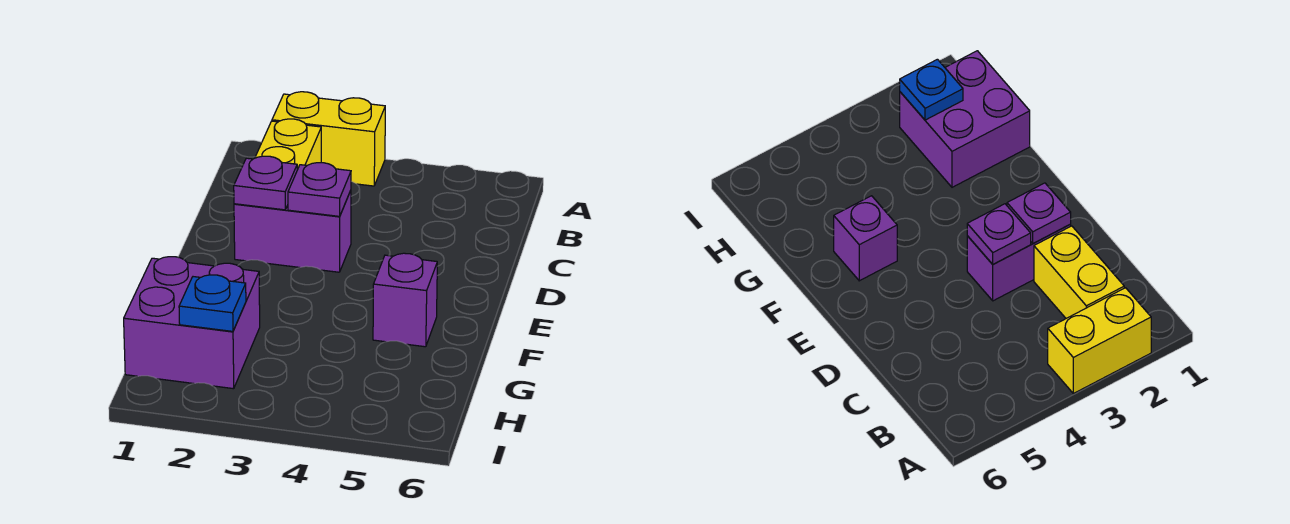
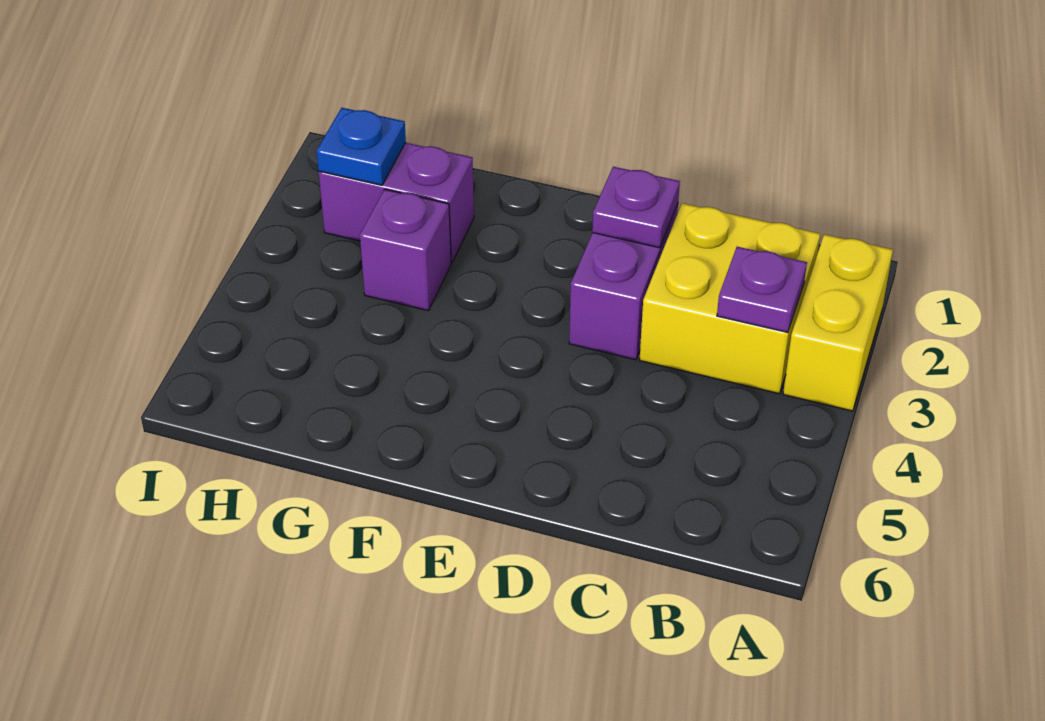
yellow 1x2 brick [255,119,321,170] -> yellow 2x2 brick [640,203,820,394]
purple 1x1 plate [288,163,351,216] -> purple 1x1 plate moved to [717,247,807,332]
purple 1x1 brick [373,253,437,347] -> purple 1x1 brick moved to [360,189,451,311]
purple 2x2 brick [124,257,260,389] -> purple 1x2 brick [319,143,474,262]

